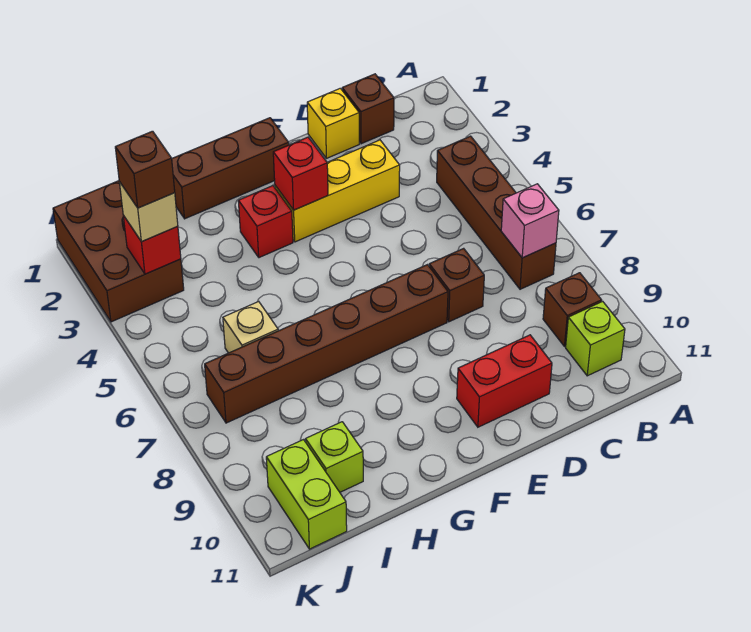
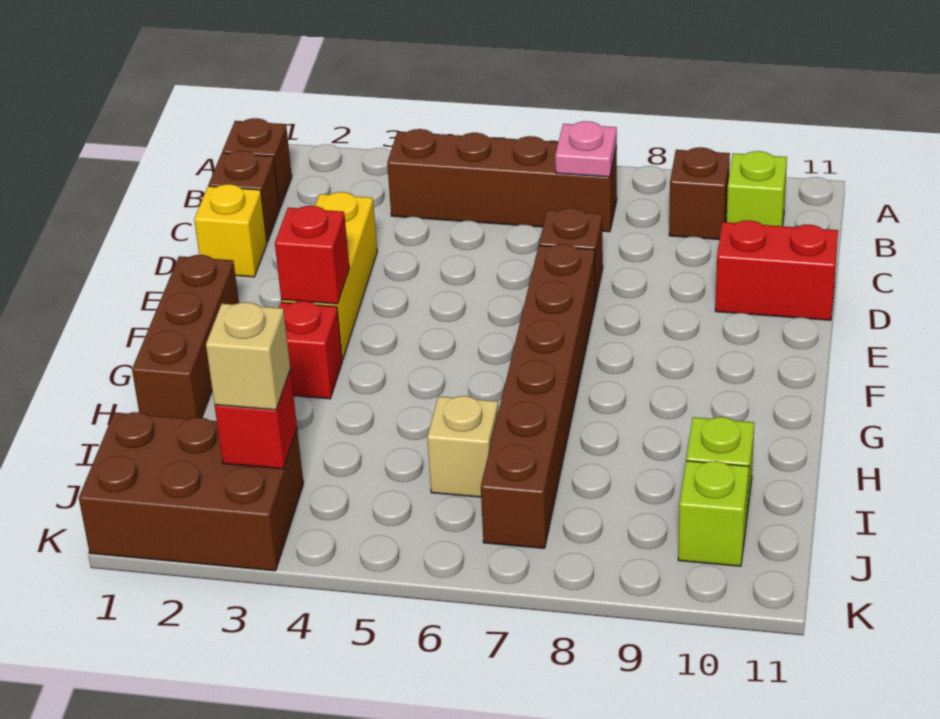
pink 1x1 brick [501,184,559,258] -> pink 1x1 plate [555,121,617,177]
red 1x2 brick [457,335,552,427] -> red 1x2 brick turned to [715,220,838,320]
brown 1x1 brick [115,131,175,208] -> brown 1x1 brick moved to [222,118,292,208]
lime 1x2 brick [266,440,347,549] -> lime 1x1 brick [678,461,749,566]

